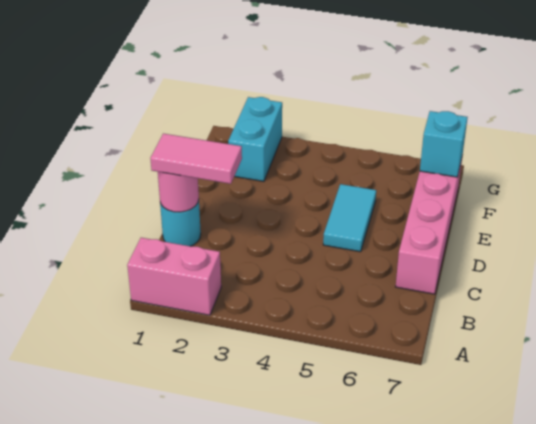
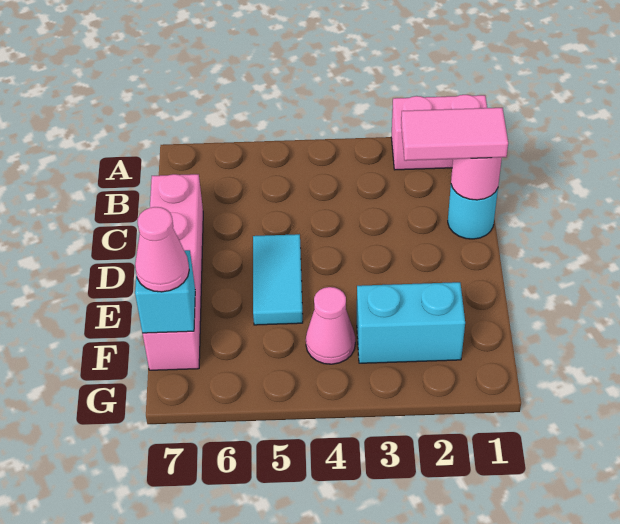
cyan 1x2 brick [228,97,282,181] -> cyan 1x2 brick turned to [357,282,465,363]
none -> pink 1x1 cone [306,287,355,364]
none -> pink 1x1 cone [135,207,189,292]

